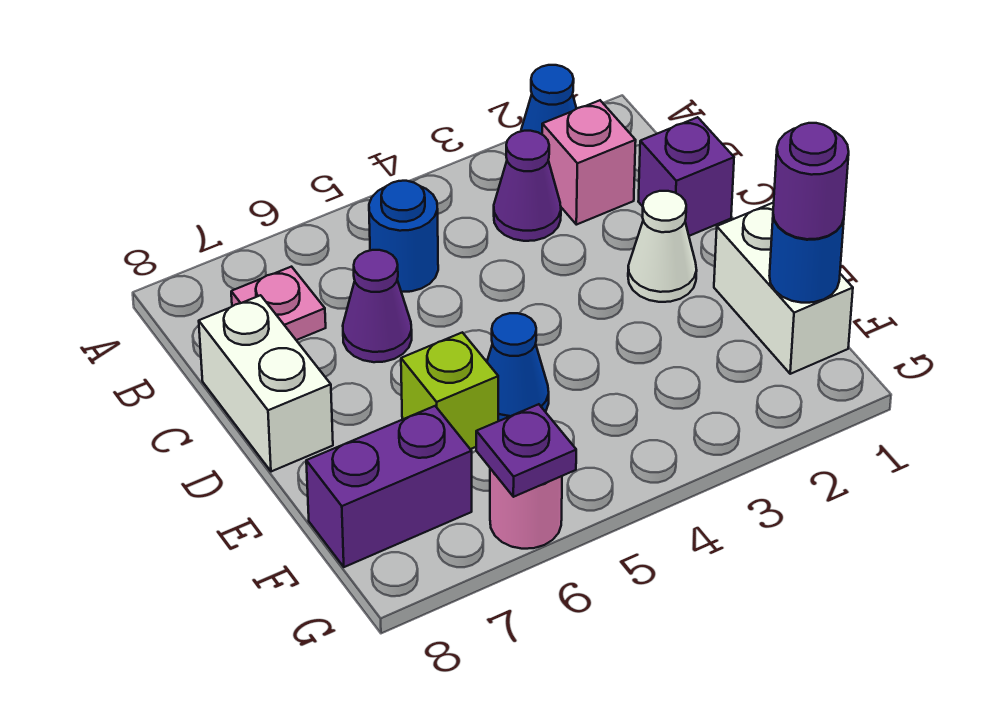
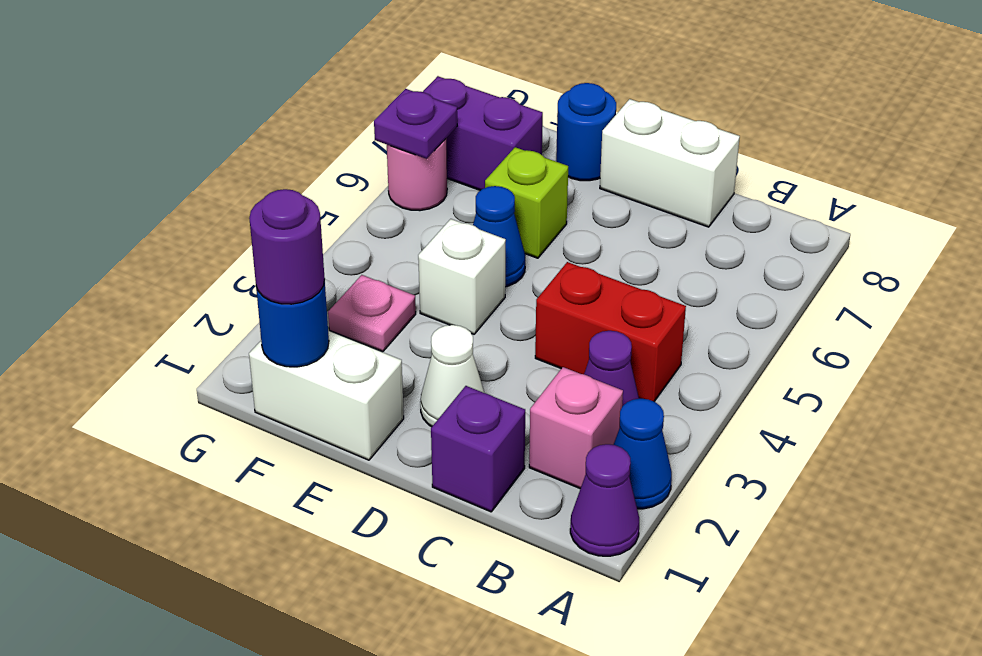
none -> red 1x2 brick [535,262,686,401]
blue 1x1 round brick [369,181,438,292] -> blue 1x1 round brick moved to [556,83,616,181]
pink 1x1 plate [231,267,326,340] -> pink 1x1 plate moved to [328,275,416,352]
purple 1x1 cone [343,250,412,362] -> purple 1x1 cone moved to [570,444,639,556]
none -> white 1x1 brick [418,219,506,334]
purple 1x2 brick [306,406,472,567] -> purple 1x2 brick turned to [423,76,543,190]

